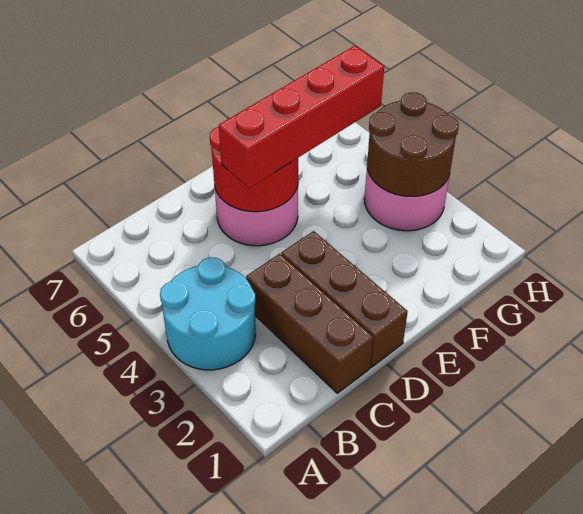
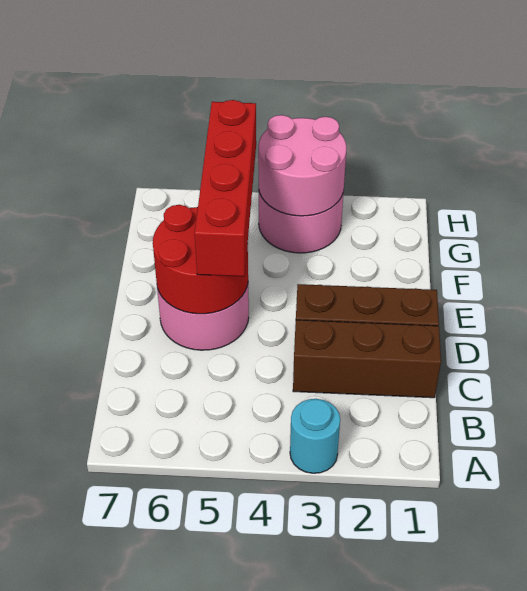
cyan 2x2 round brick [160,257,256,370] -> cyan 1x1 round brick [290,399,340,473]
brown 2x2 round brick [367,92,459,196] -> pink 2x2 round brick [258,115,347,216]

